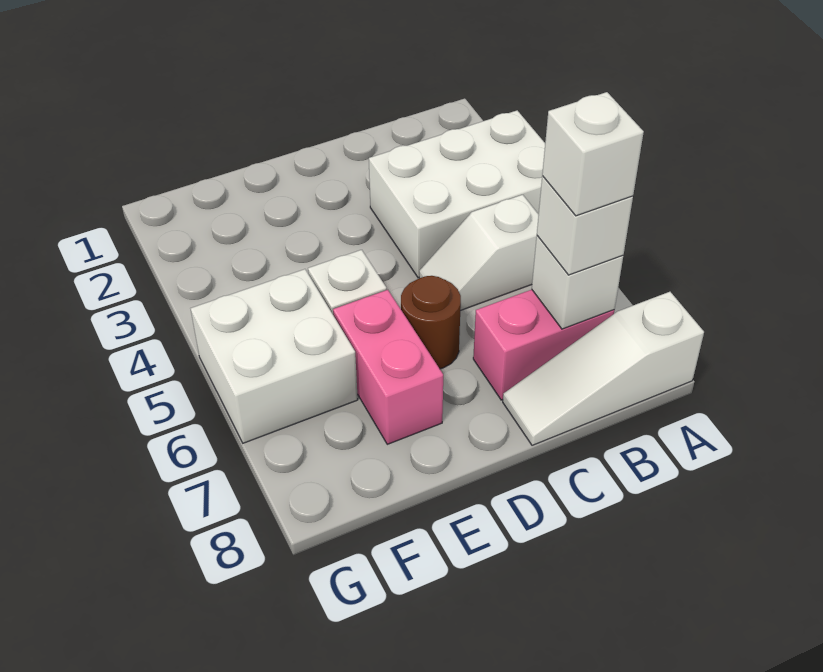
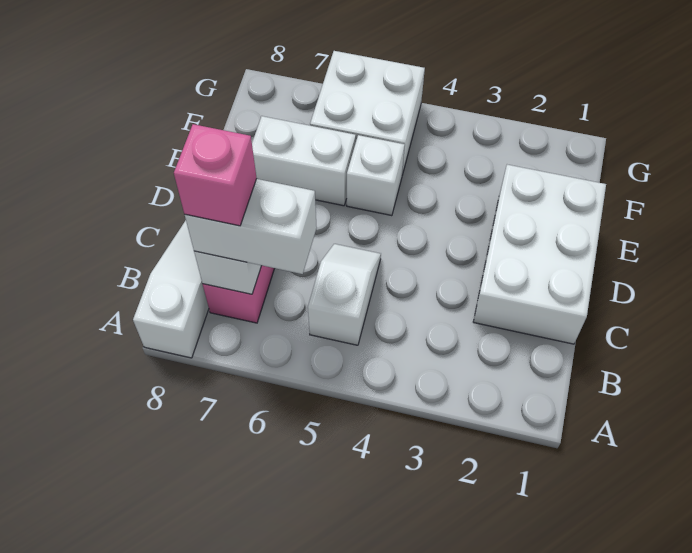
white 2x3 brick [369,110,545,278] -> white 2x3 brick moved to [473,165,606,344]
white 1x1 brick [537,176,633,275] -> white 1x2 brick [185,179,317,274]
white 1x1 brick [542,92,644,216] -> pink 1x1 brick [174,124,257,226]
brown 1x1 round brick [401,276,461,369] -> none
pink 1x2 brick [333,290,443,444] -> white 1x2 brick [252,116,356,206]

